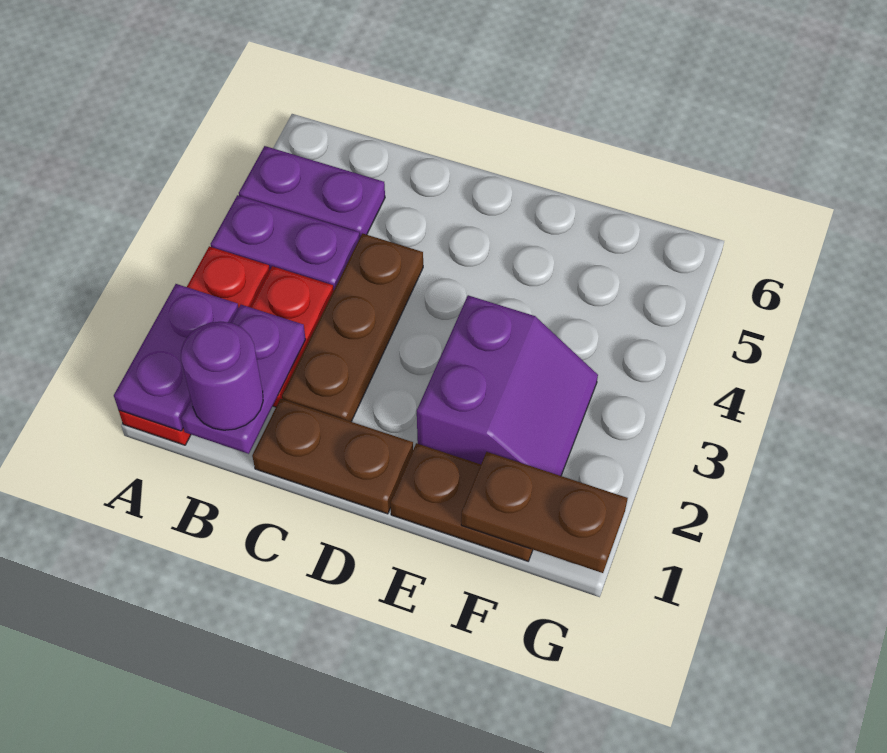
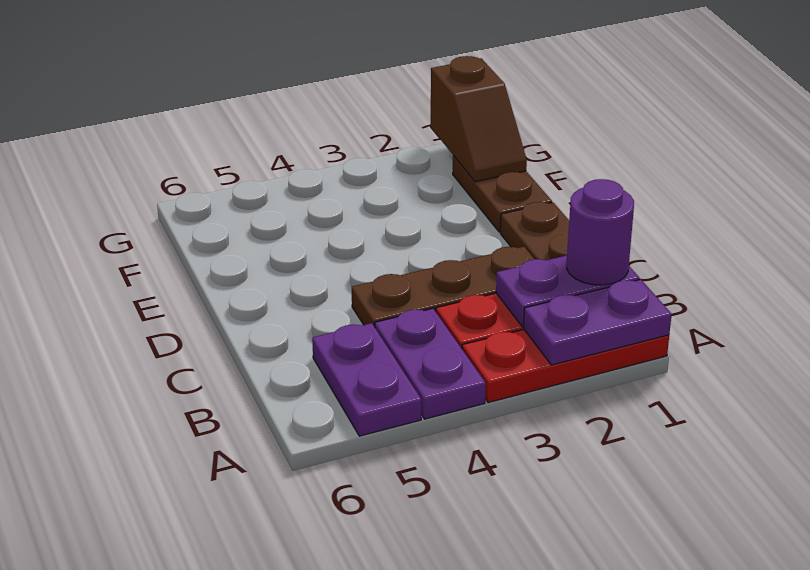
purple 2x2 slope [417,295,598,476] -> none
brown 1x2 plate [461,452,628,573] -> brown 1x2 slope [431,56,527,182]

